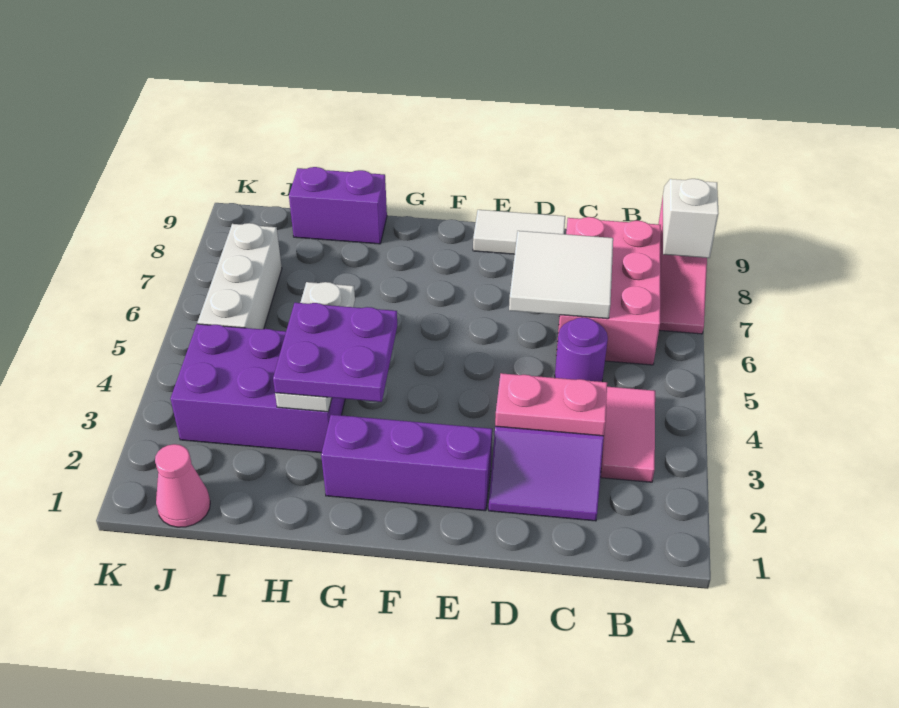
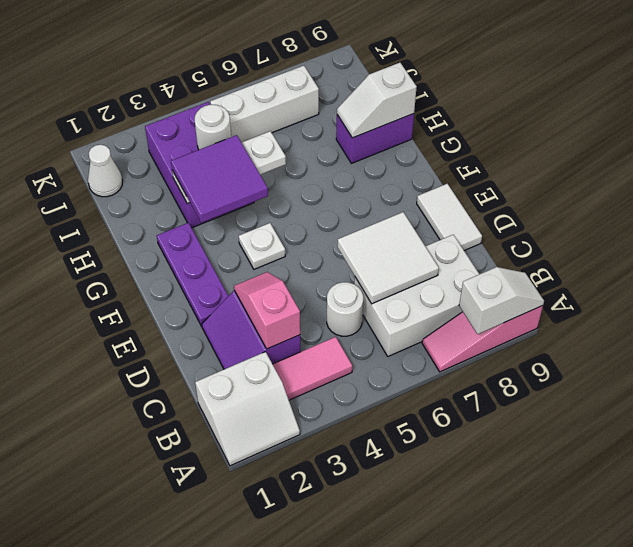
none -> white 2x2 slope [195,352,300,466]
pink 2x3 brick [557,217,661,365] -> white 2x3 brick [354,235,479,356]
pink 1x2 plate [495,373,607,436] -> pink 1x2 slope [234,272,300,349]
purple 1x1 round brick [555,317,608,382] -> white 1x1 round brick [327,282,363,336]
purple 1x3 brick [321,415,492,511] -> purple 1x3 plate [157,223,228,326]
none -> white 1x1 plate [239,223,285,269]
purple 2x2 plate [273,303,397,402] -> purple 2x2 tile [171,135,268,223]
none -> white 1x2 slope [337,63,417,138]
purple 1x2 brick [289,167,387,244] -> purple 1x2 brick turned to [336,114,414,163]
none -> white 1x1 round brick [195,105,231,150]
pink 1x1 cone [155,444,210,527] -> white 1x1 cone [88,145,123,197]

